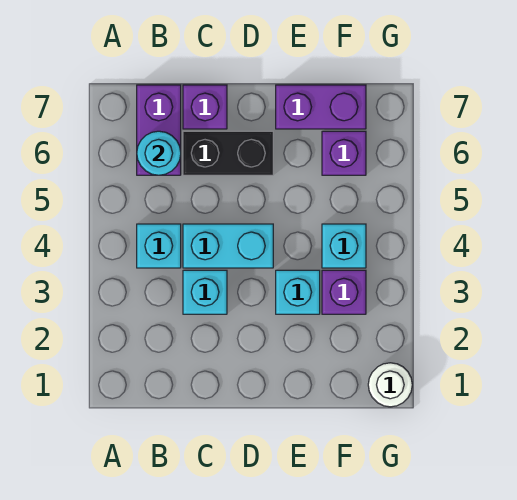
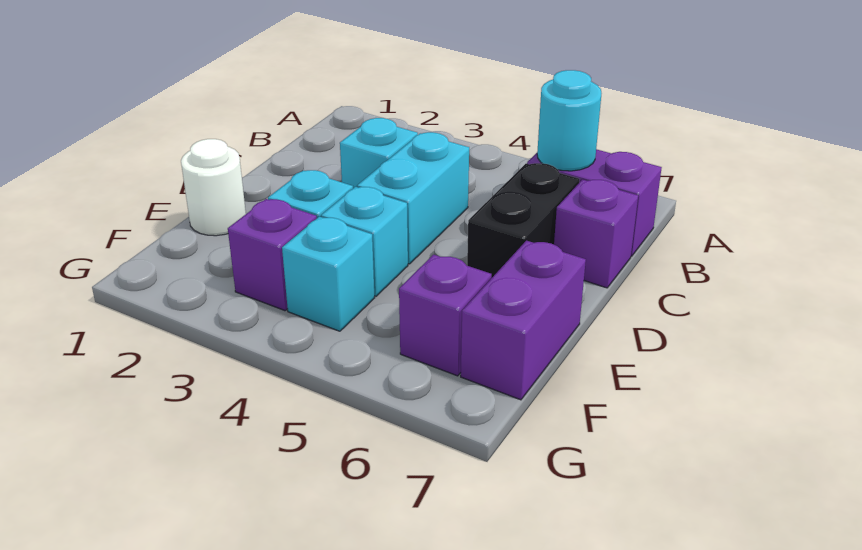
cyan 1x1 brick [137,224,181,268] -> cyan 1x1 brick moved to [321,187,408,296]
white 1x1 round brick [368,363,412,407] -> white 1x1 round brick moved to [181,139,246,236]

